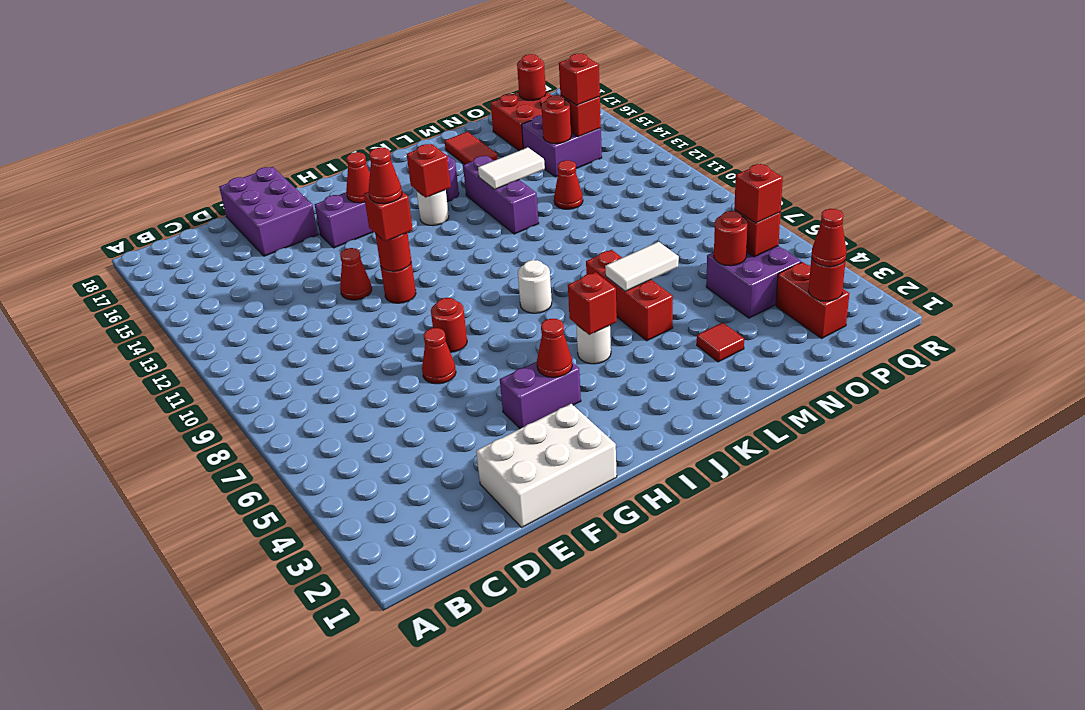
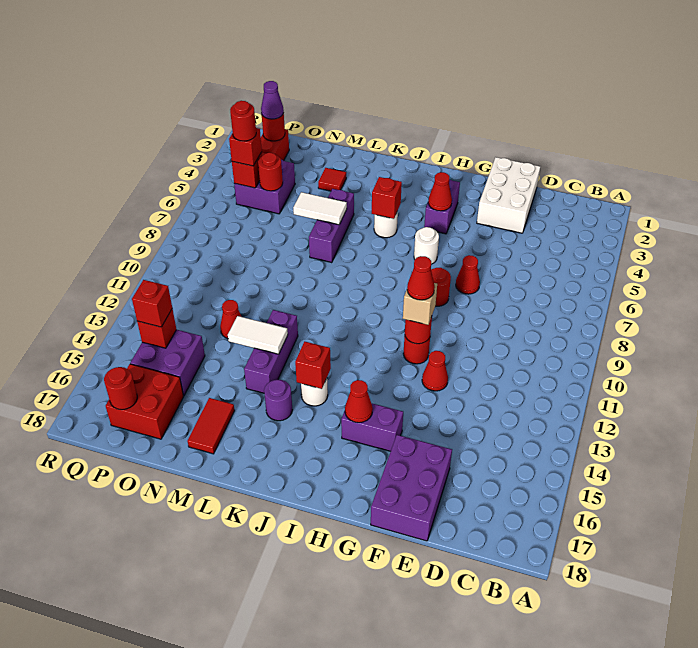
white 2x3 brick [476,404,617,527] -> white 2x3 brick turned to [477,157,540,233]
purple 1x2 brick [500,362,581,429] -> purple 1x2 brick turned to [424,179,460,234]
red 1x1 brick [364,191,413,241] -> tan 1x1 brick [403,283,437,325]
white 1x1 round brick [518,260,552,313] -> white 1x1 round brick moved to [414,227,439,264]
red 1x3 brick [586,250,673,341] -> purple 1x3 brick [309,189,354,263]
red 1x1 round brick [541,95,571,143] -> red 1x1 round brick moved to [230,101,256,141]
red 1x1 cone [811,209,846,267] -> purple 1x1 cone [261,81,284,119]

